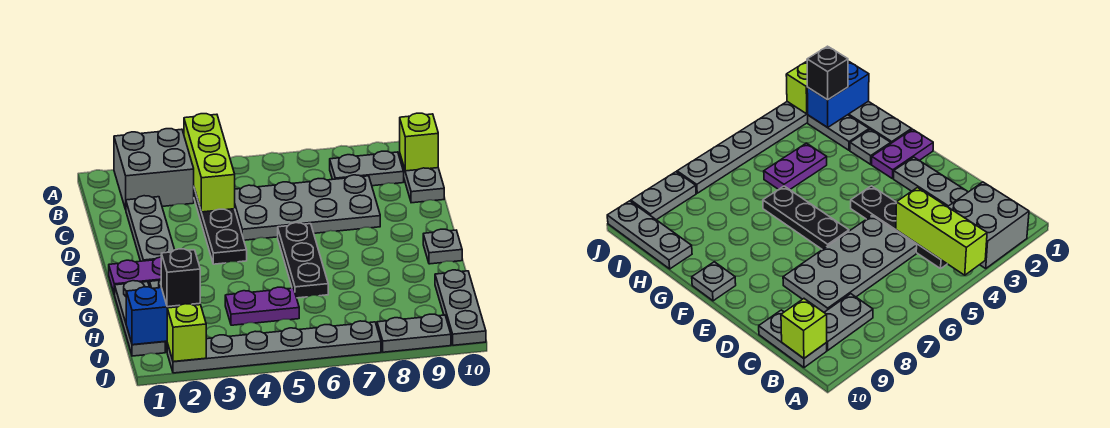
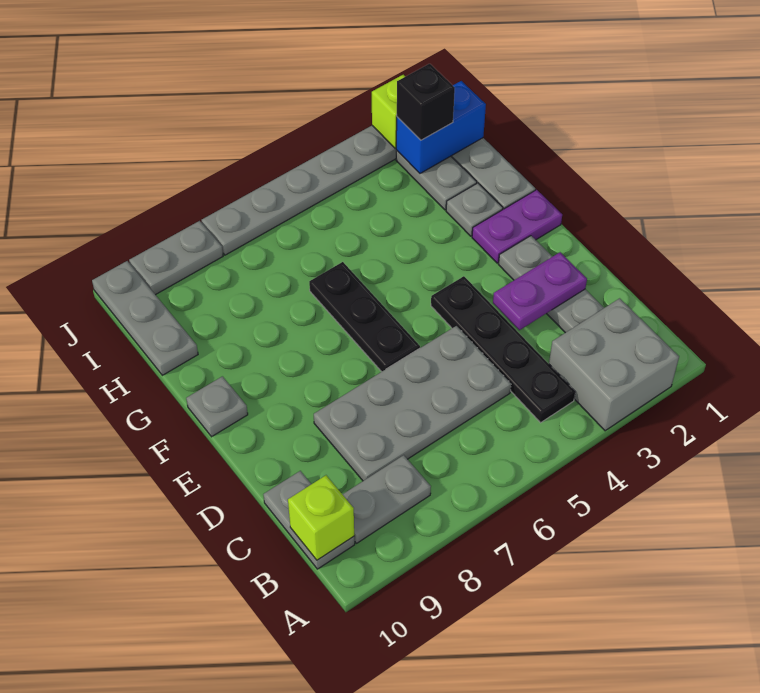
lime 1x3 brick [184,114,235,212] -> none
purple 1x2 plate [225,287,299,325] -> purple 1x2 plate moved to [493,252,587,330]

